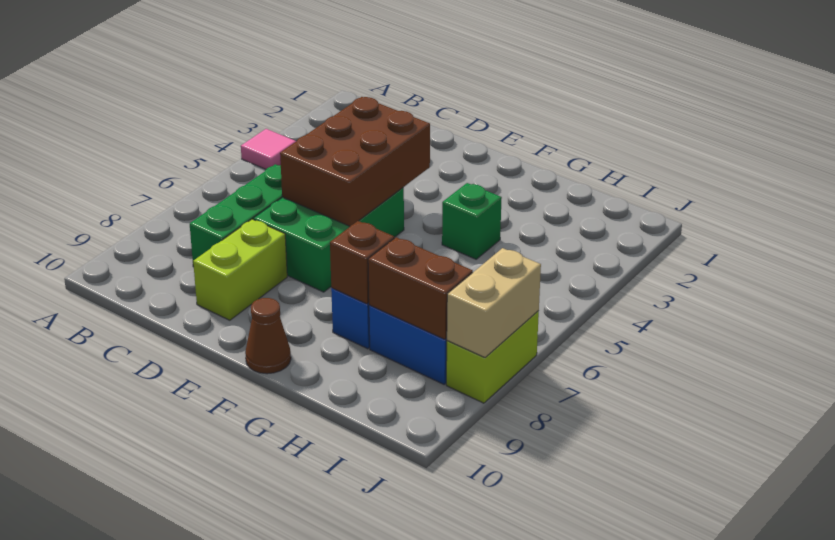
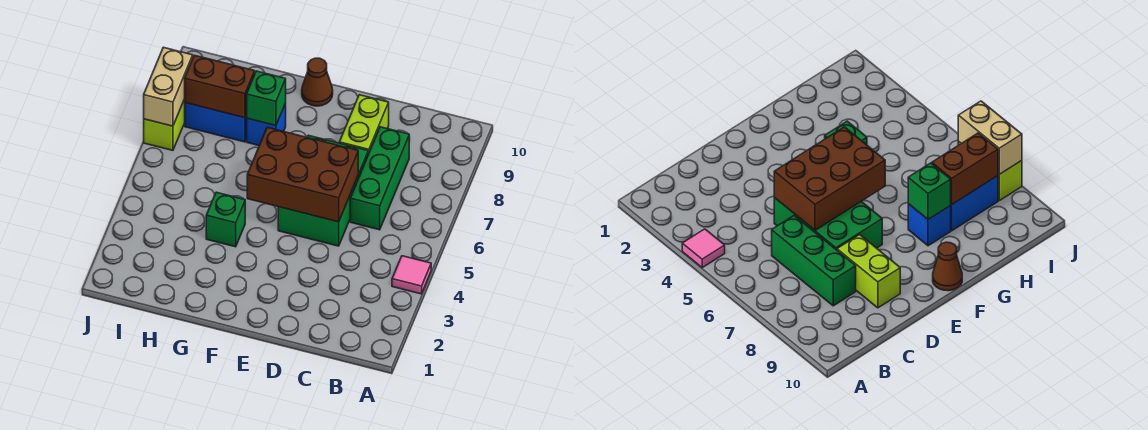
brown 2x3 brick [280,97,430,226] -> brown 2x3 brick turned to [247,127,358,222]
brown 1x1 brick [330,221,394,304] -> green 1x1 brick [247,71,286,126]

